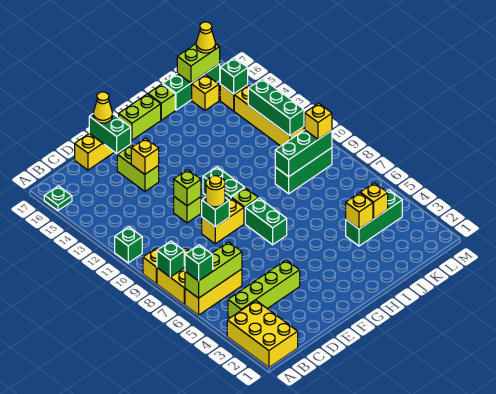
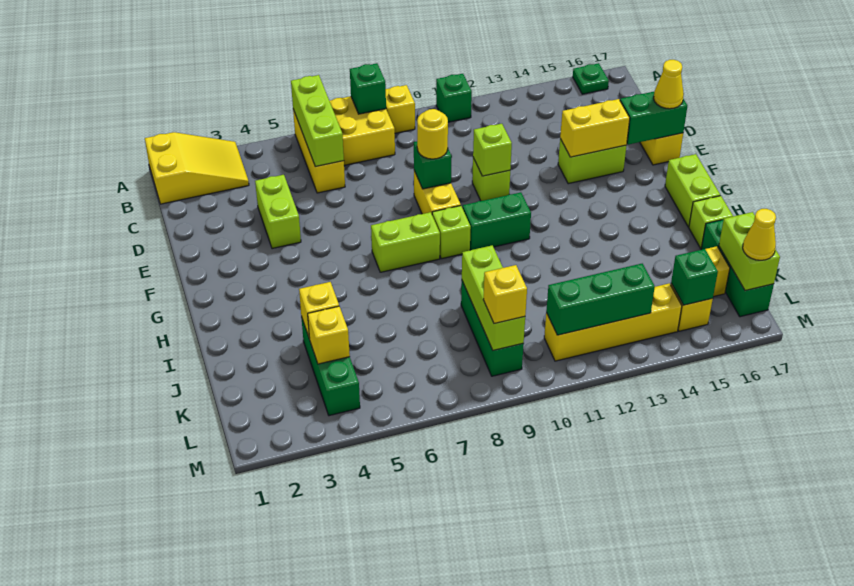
yellow 2x3 brick [227,301,298,367] -> yellow 2x3 slope [145,132,249,204]
green 1x1 brick [185,245,213,281] -> none
lime 1x4 brick [228,260,300,318] -> lime 1x2 brick [255,175,301,249]
yellow 1x1 brick [131,138,159,174] -> yellow 1x2 brick [560,99,630,157]
green 1x2 brick [245,198,287,245] -> lime 1x2 brick [371,212,440,272]
green 1x3 brick [275,130,332,177] -> lime 1x3 brick [462,245,525,350]

